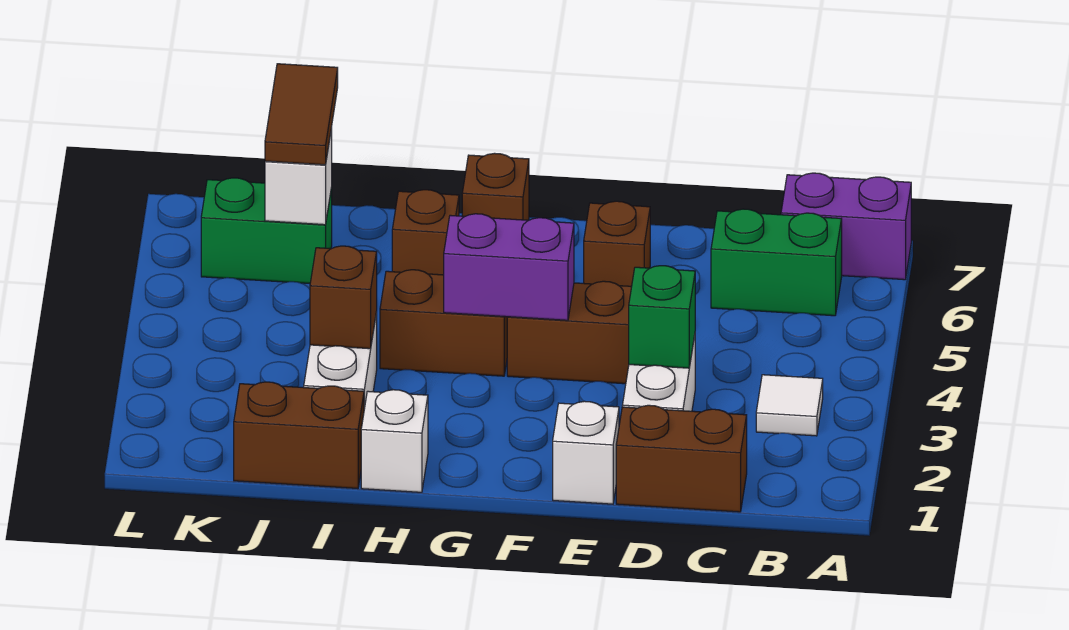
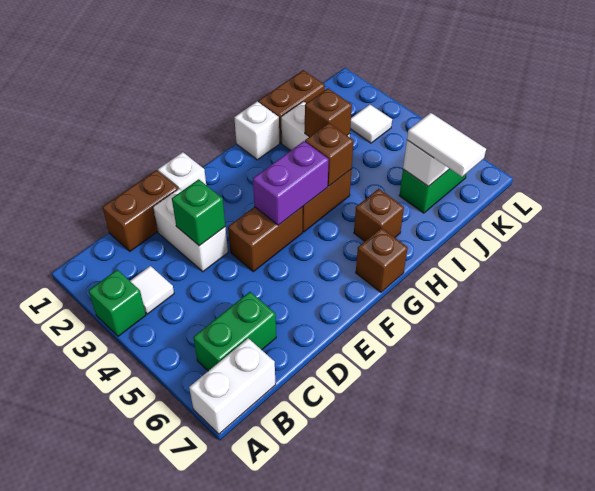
none -> green 1x1 brick [88,270,146,336]
purple 1x2 brick [781,173,911,280] -> white 1x2 brick [189,338,276,434]
brown 1x1 brick [584,201,650,286] -> brown 1x1 brick moved to [305,123,354,186]
brown 1x2 tile [265,64,338,165] -> white 1x2 tile [407,113,486,177]
none -> white 1x1 tile [350,104,392,143]

